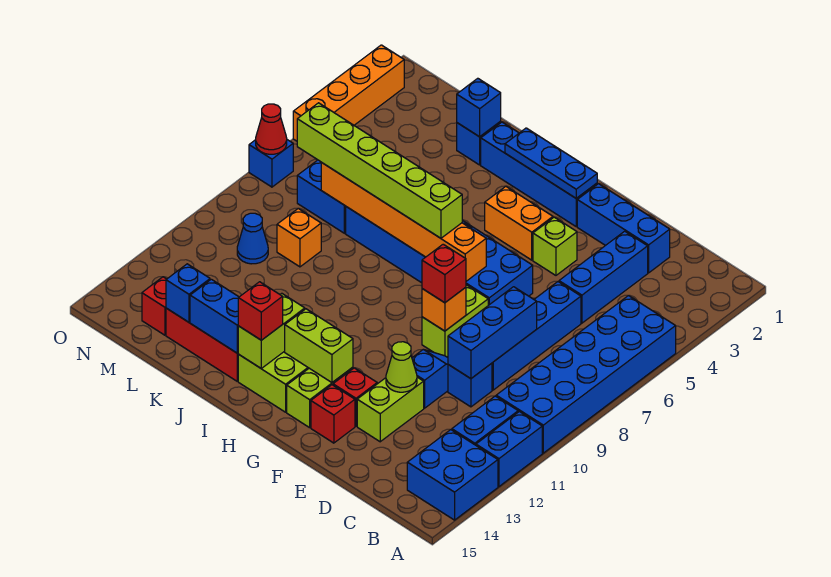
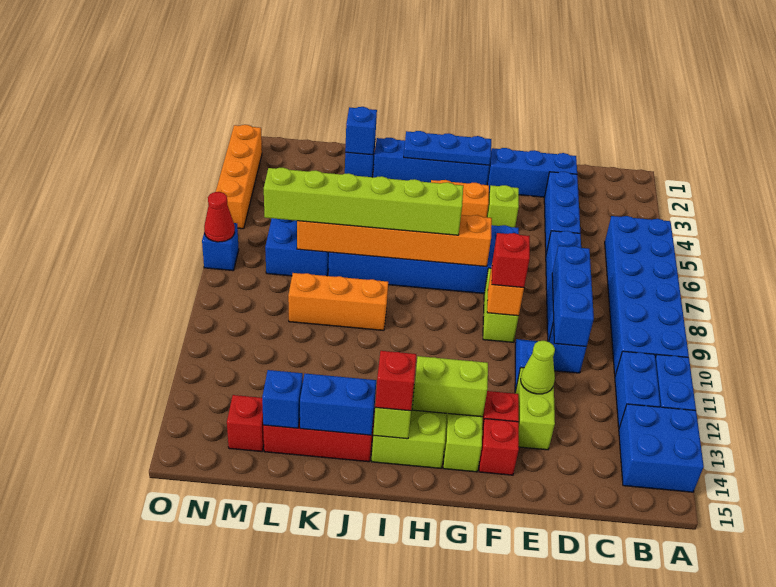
orange 1x1 brick [277,208,321,267] -> orange 1x3 brick [288,273,388,330]
blue 1x1 cone [237,213,268,264] -> none

